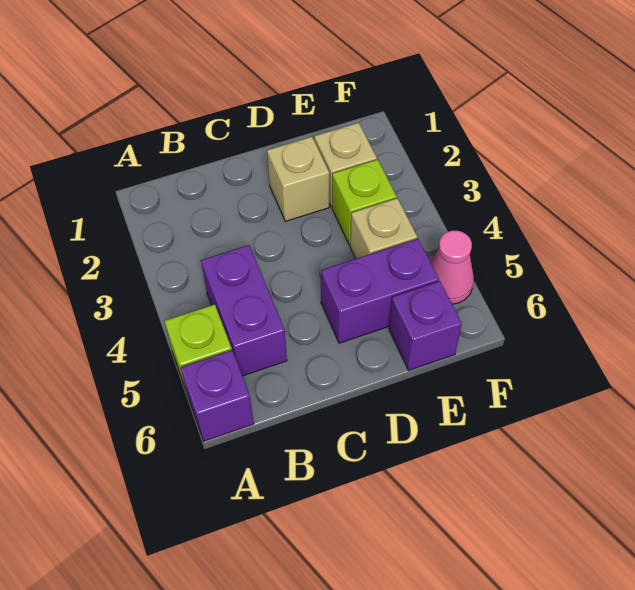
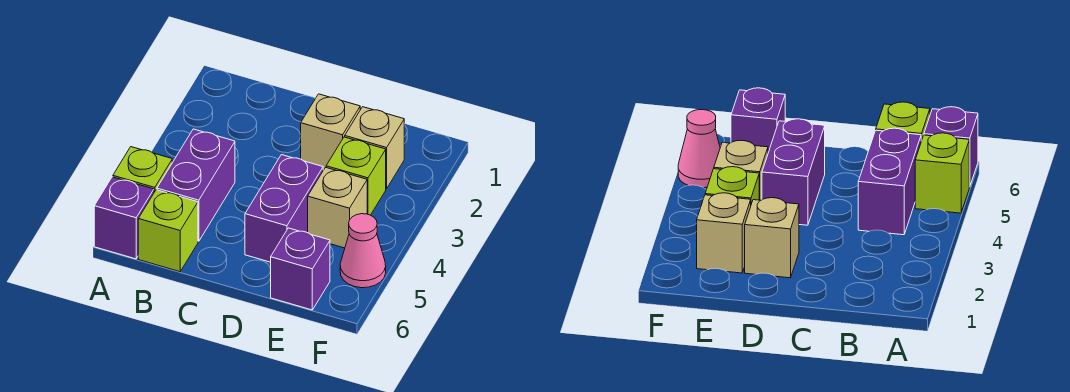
none -> lime 1x1 brick [138,190,198,272]
purple 1x2 brick [321,239,439,343] -> purple 1x2 brick turned to [245,155,323,262]

